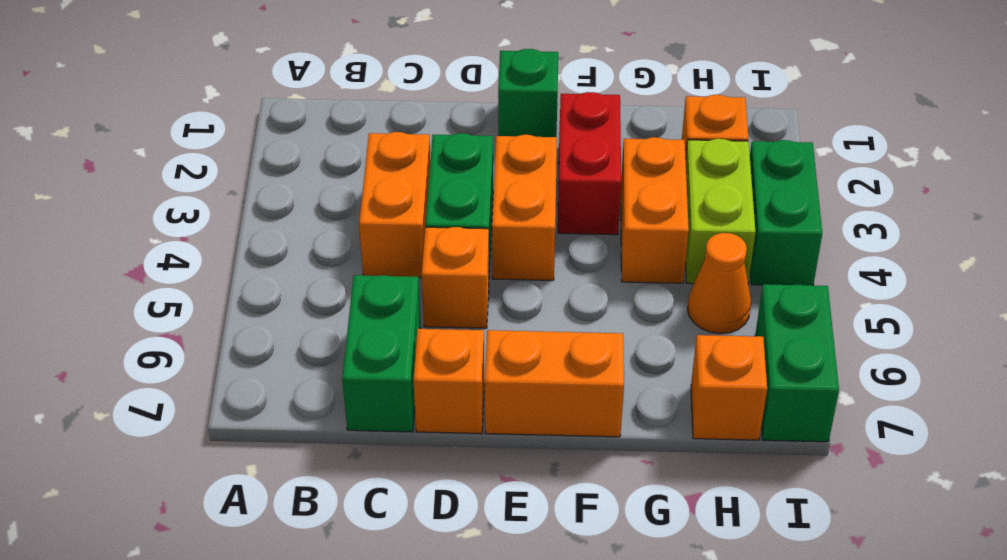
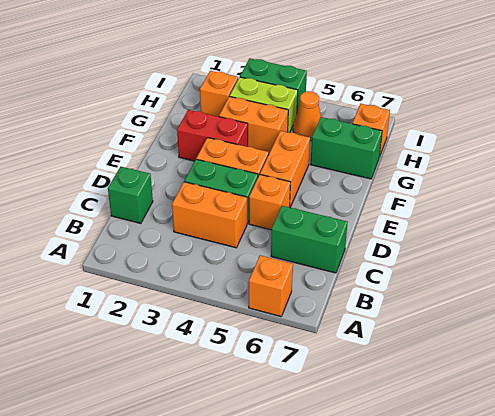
orange 1x1 brick [413,329,484,434] -> orange 1x1 brick moved to [249,255,293,317]
green 1x1 brick [498,49,558,137] -> green 1x1 brick moved to [108,167,153,223]
orange 1x2 brick [485,330,624,437] -> orange 1x2 brick moved to [260,131,310,207]
green 1x2 brick [755,284,839,442] -> green 1x2 brick moved to [310,117,382,179]

